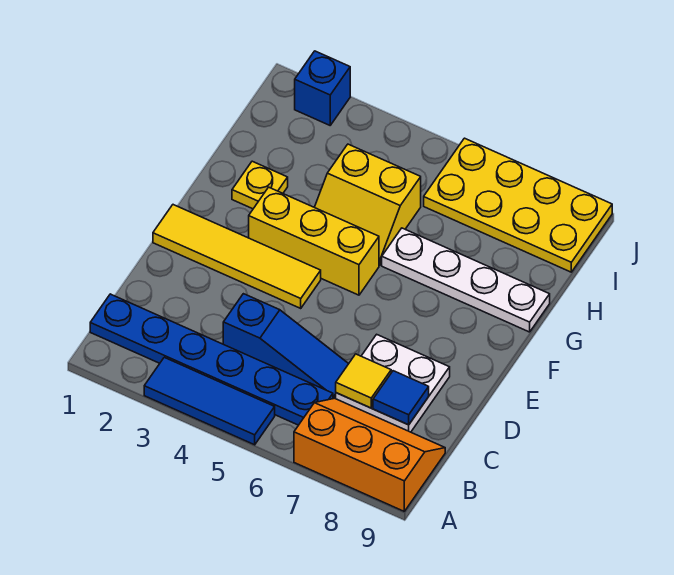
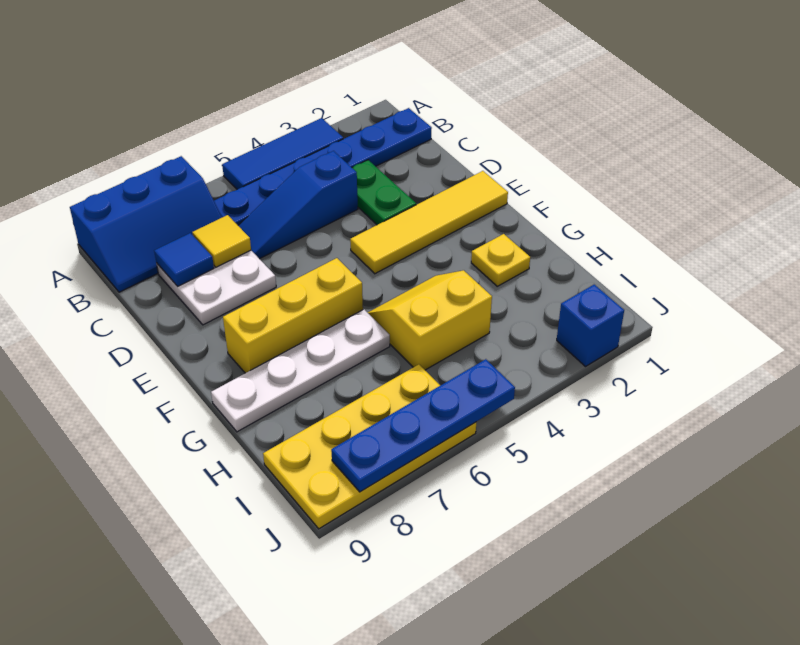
orange 2x3 slope [294,398,445,511] -> blue 2x3 slope [70,156,222,292]
none -> green 1x2 plate [352,160,416,225]
yellow 1x3 brick [249,187,379,295] -> yellow 1x3 brick moved to [223,258,363,373]
none -> blue 1x4 plate [331,359,515,492]

